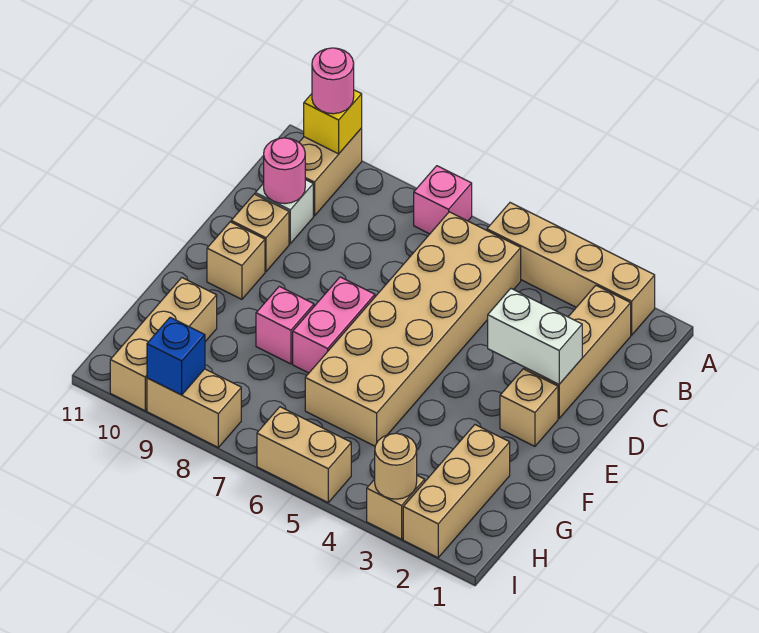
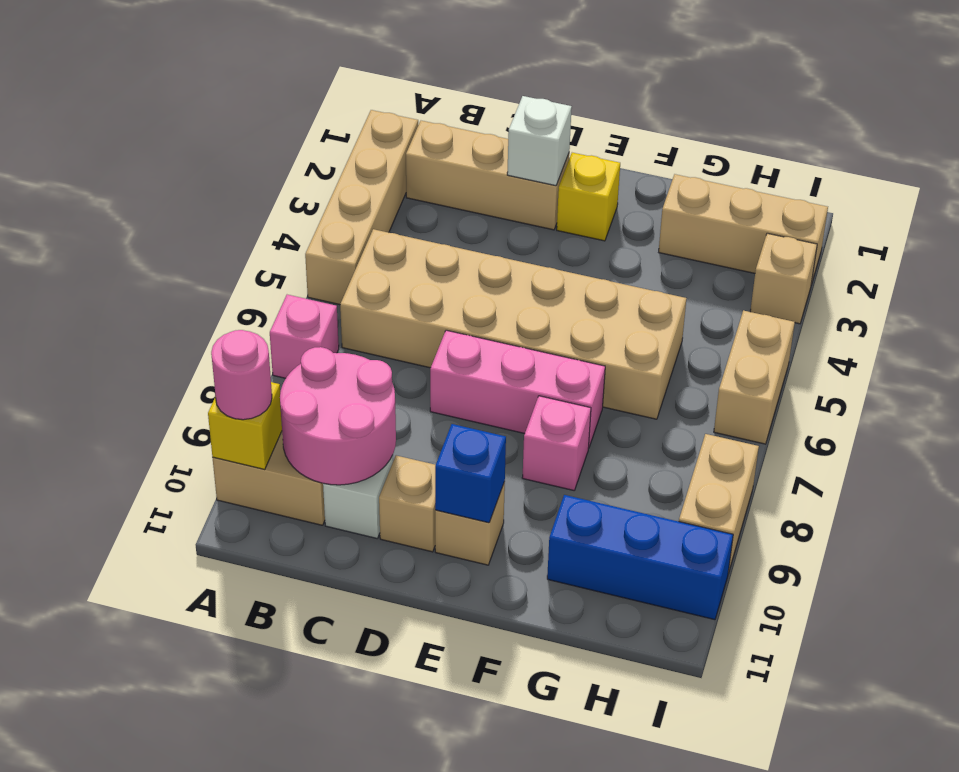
pink 1x1 round brick [264,138,305,204] -> pink 2x2 round brick [280,347,396,485]
white 1x2 brick [488,289,582,384] -> white 1x1 brick [507,96,572,186]
tan 1x1 brick [500,369,558,446] -> yellow 1x1 brick [557,153,620,241]
pink 1x2 brick [293,277,375,373] -> pink 1x3 brick [430,330,605,447]
tan 1x3 brick [110,278,217,411] -> blue 1x3 brick [547,495,733,620]
tan 1x1 round brick [375,433,417,499] -> none
blue 1x1 brick [147,317,205,395] -> blue 1x1 brick moved to [435,424,506,523]

